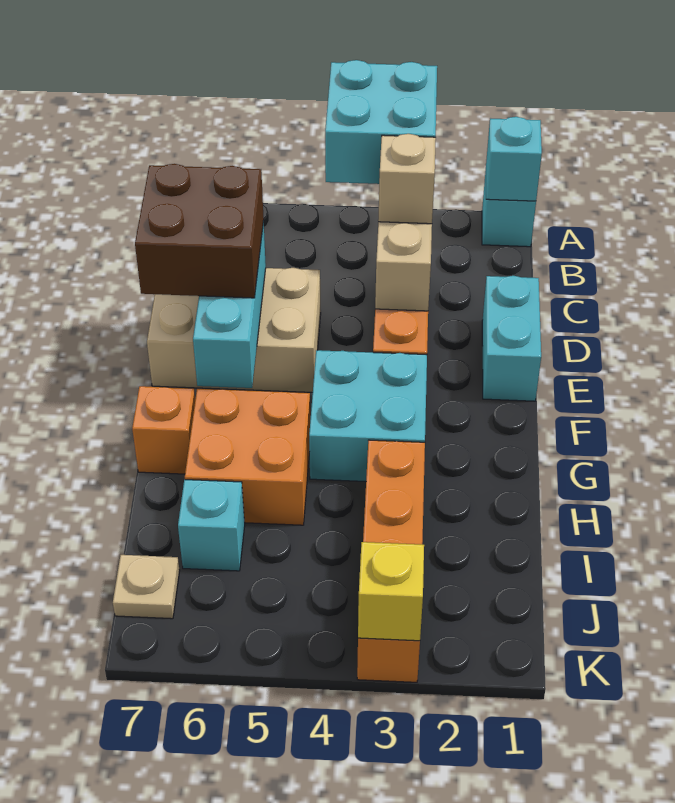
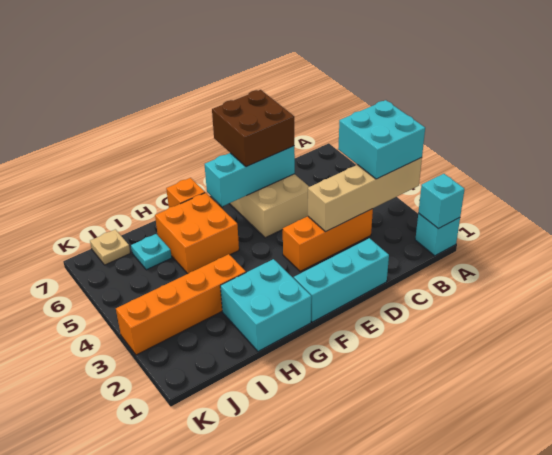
tan 1x1 brick [378,134,436,224] -> none
cyan 1x2 brick [482,276,541,401] -> cyan 1x3 brick [294,238,389,322]
cyan 2x2 brick [309,350,427,482] -> cyan 2x2 brick moved to [220,259,311,351]
cyan 1x1 brick [178,480,245,571] -> cyan 1x1 plate [131,234,172,270]
yellow 1x1 brick [358,542,424,641] -> none

